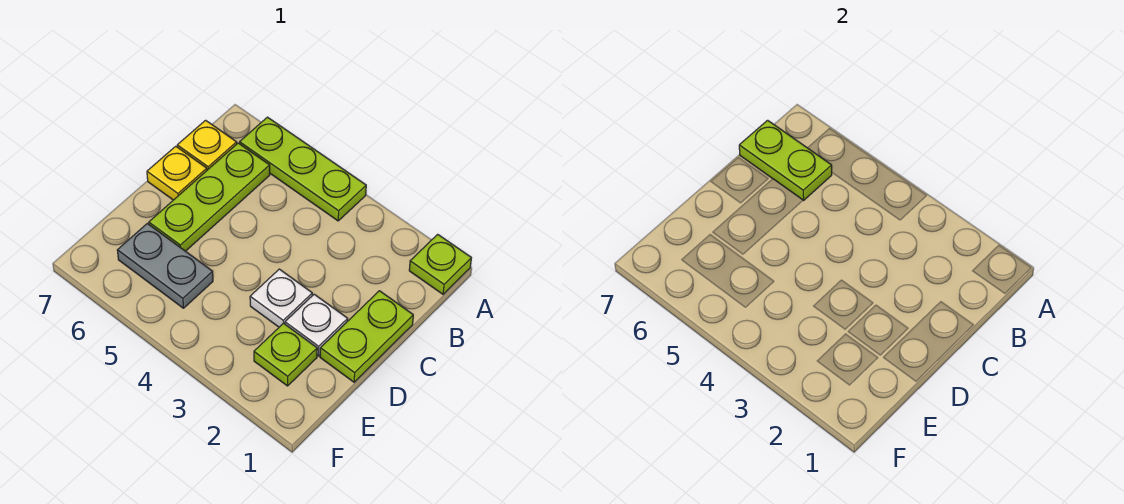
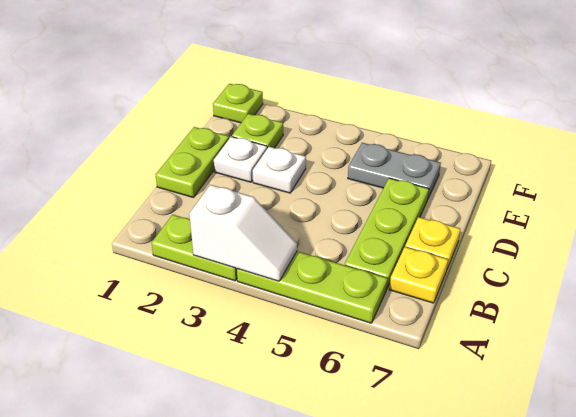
lime 1x1 plate [409,234,471,294] -> lime 1x1 plate moved to [213,84,263,123]
none -> white 1x2 slope [189,185,297,281]
lime 1x2 plate [739,120,832,200] -> lime 1x2 plate moved to [152,215,237,281]

